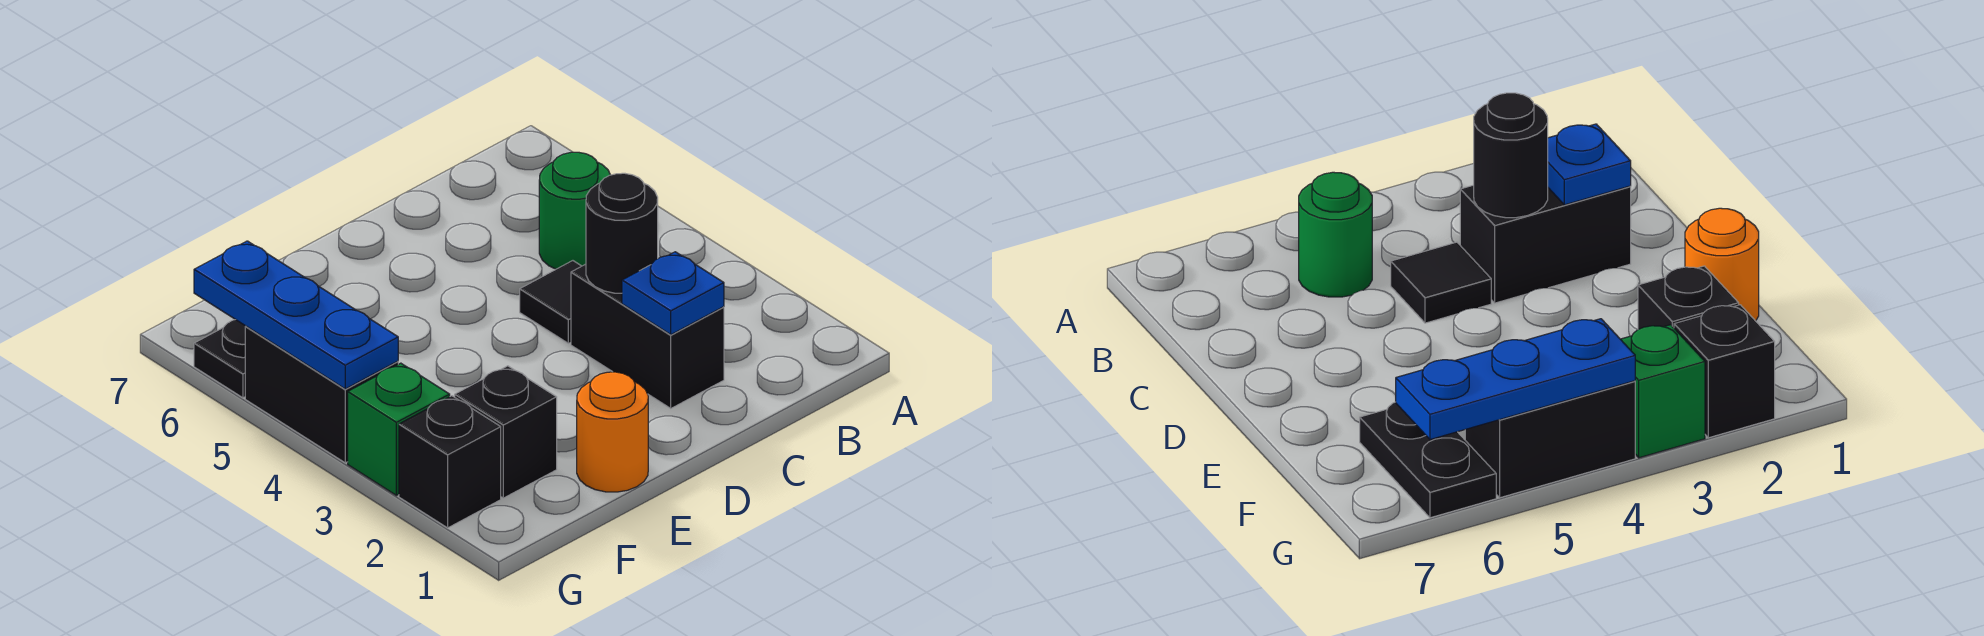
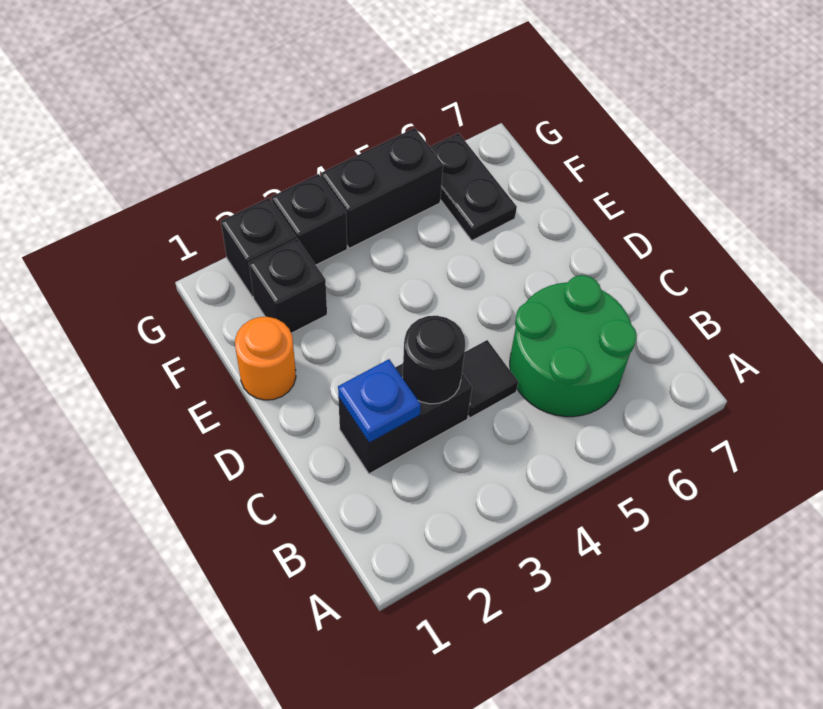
green 1x1 round brick [539,152,610,269] -> green 2x2 round brick [510,275,637,417]
green 1x1 brick [348,363,450,495] -> black 1x1 brick [272,174,347,265]
blue 1x3 plate [194,241,398,389] -> none

